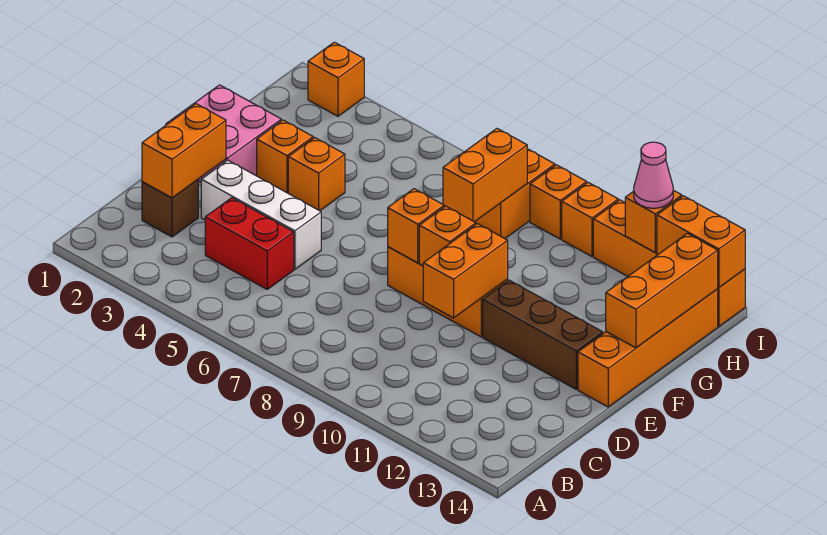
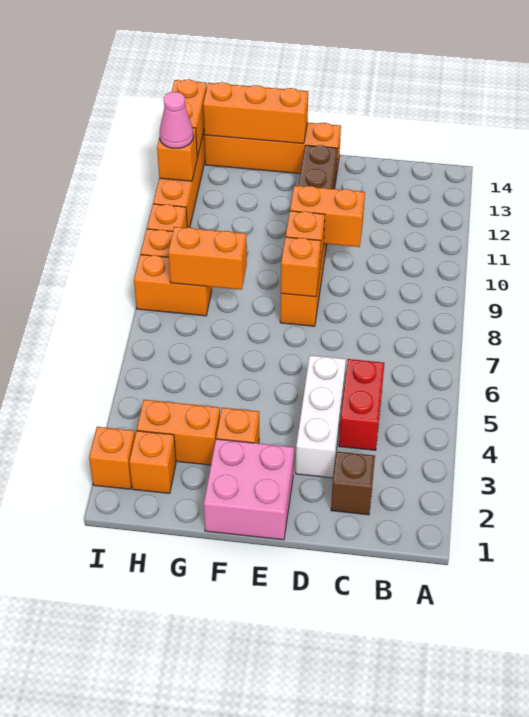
orange 1x2 brick [142,104,226,198] -> orange 1x2 brick moved to [137,400,220,465]
orange 1x1 brick [288,138,345,211] -> orange 1x1 brick moved to [129,431,176,493]

